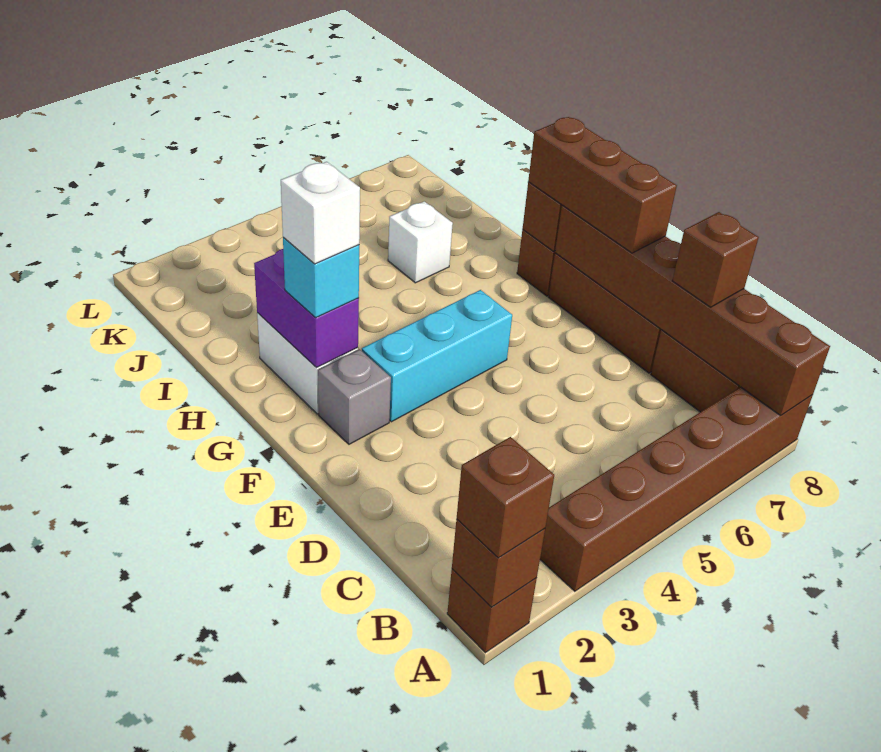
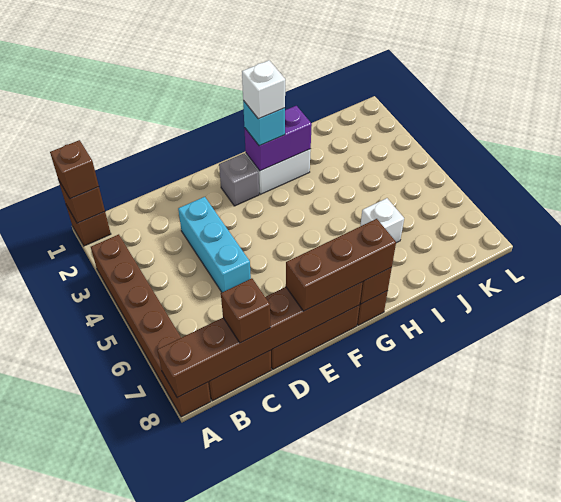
cyan 1x3 brick [362,290,512,422] -> cyan 1x3 brick moved to [178,197,251,292]

